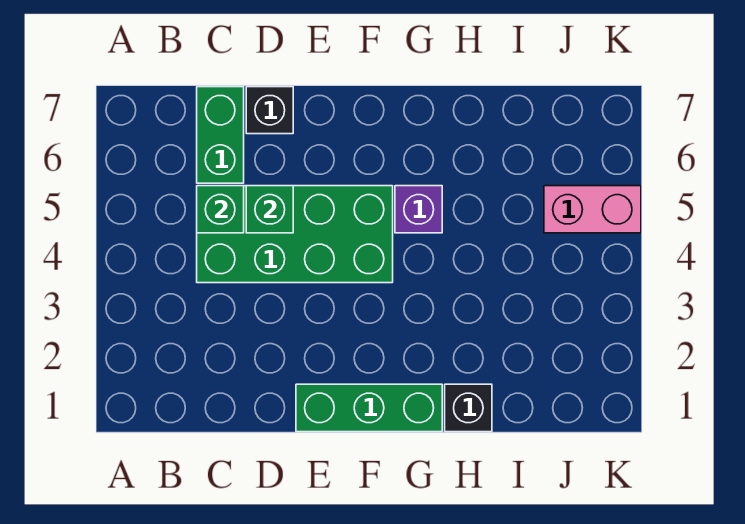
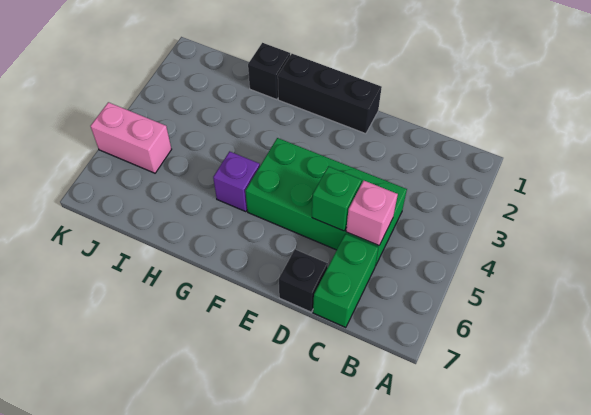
green 1x1 brick [197,186,244,233] -> pink 1x1 brick [346,181,398,245]
green 1x3 brick [296,384,442,432] -> black 1x3 brick [278,54,382,134]

